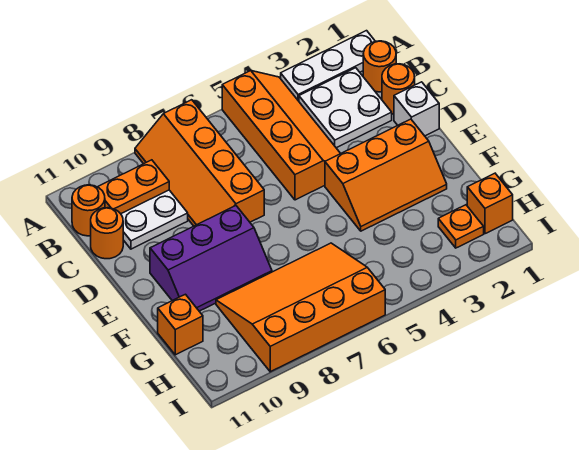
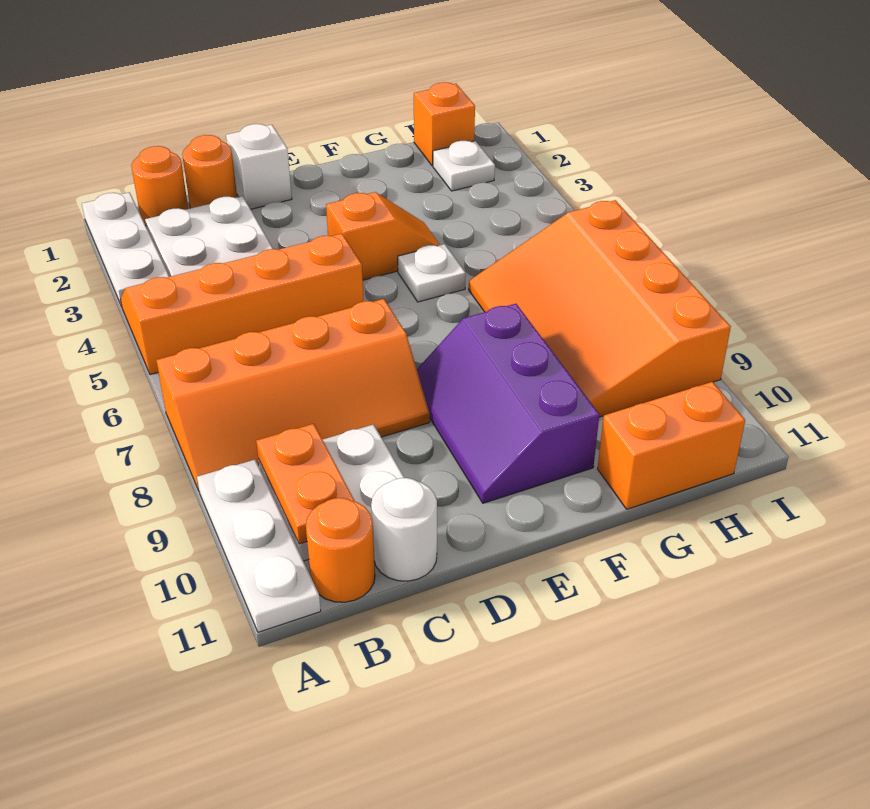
none -> white 1x3 plate [197,460,321,632]
orange 1x1 round brick [91,208,123,259] -> white 1x1 round brick [371,478,437,581]
orange 2x3 slope [325,119,447,231] -> orange 1x2 slope [326,192,440,280]
purple 2x3 slope [150,206,272,311] -> purple 2x3 slope turned to [417,304,599,503]
none -> white 1x1 plate [398,244,466,302]
orange 1x1 brick [158,294,203,355] -> orange 1x2 brick [598,382,745,509]
orange 1x1 plate [438,205,484,248] -> white 1x1 plate [433,141,495,191]

